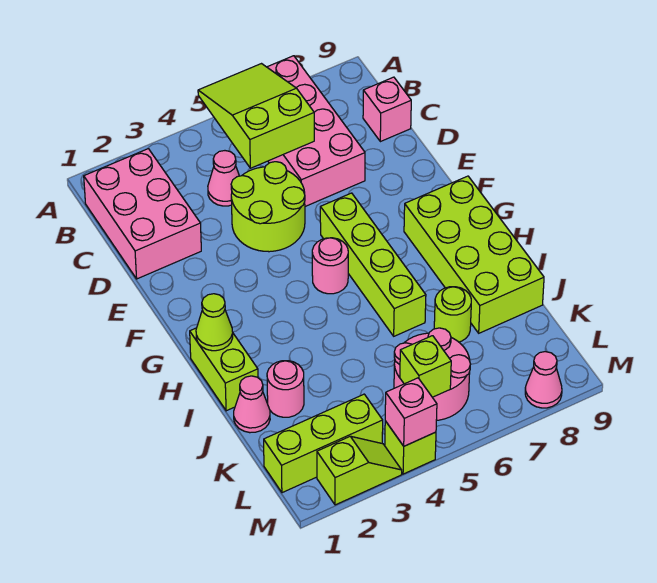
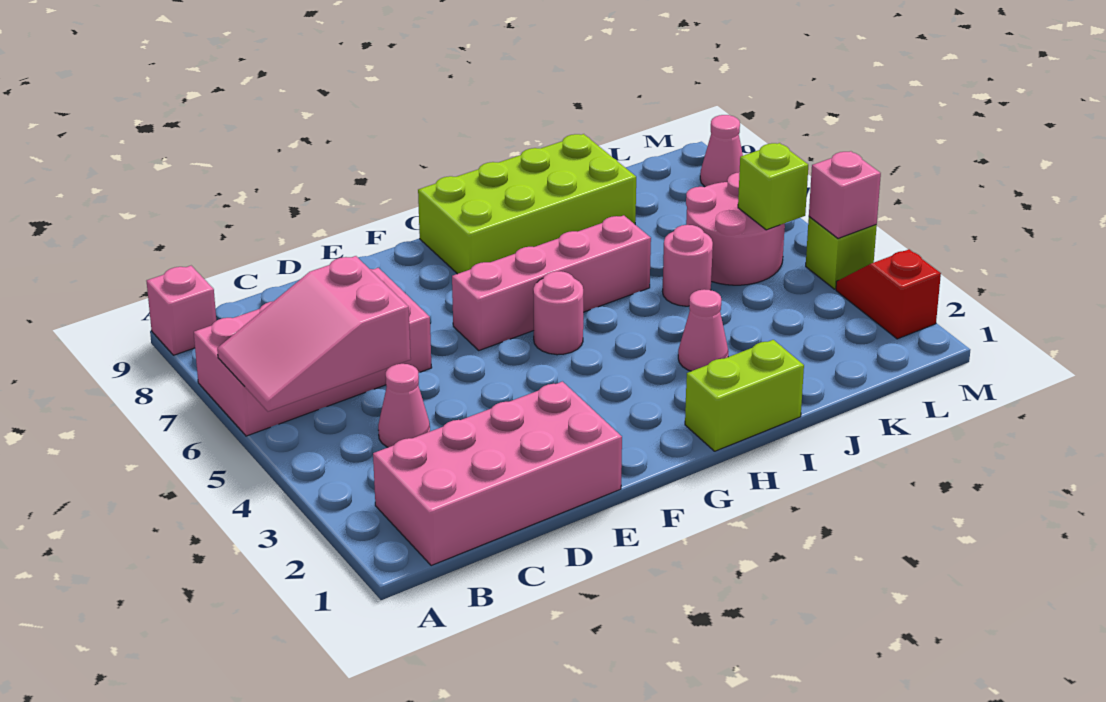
lime 2x3 slope [198,64,314,168] -> pink 2x3 slope [217,256,411,412]
pink 2x3 brick [84,149,201,279] -> pink 2x4 brick [373,382,622,566]
pink 1x1 brick [363,77,411,142] -> pink 1x1 brick moved to [147,266,216,355]
lime 2x2 round brick [231,162,305,252] -> none
lime 1x4 brick [320,193,426,336] -> pink 1x4 brick [452,215,651,350]
lime 1x1 cone [196,294,233,351] -> none
pink 1x1 cone [234,376,270,433] -> pink 1x1 cone moved to [678,289,729,371]
pink 1x1 round brick [267,361,304,417] -> pink 1x1 round brick moved to [662,225,713,306]
lime 1x1 round brick [434,287,471,342] -> none
lime 1x3 brick [264,394,383,493] -> none
lime 1x2 slope [317,436,402,505] -> red 1x2 slope [836,249,941,339]

